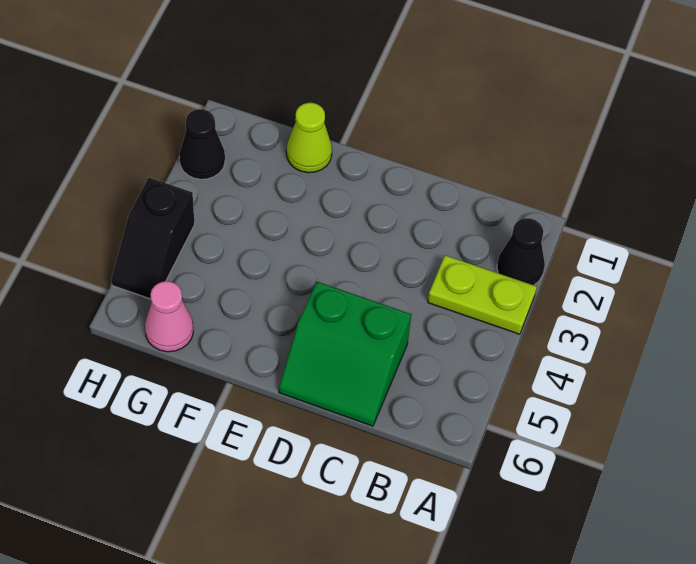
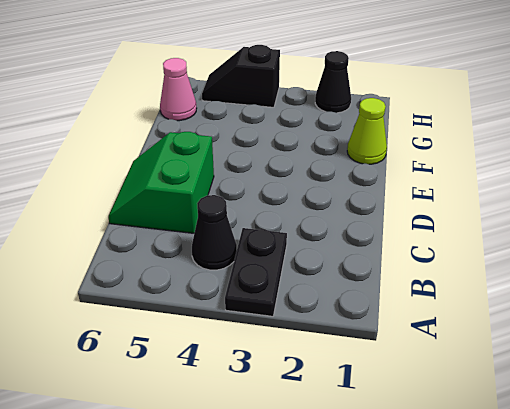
black 1x1 cone [497,218,545,285] -> black 1x1 cone moved to [192,195,237,270]
lime 1x2 plate [428,255,537,334] -> black 1x2 plate [225,228,287,316]

